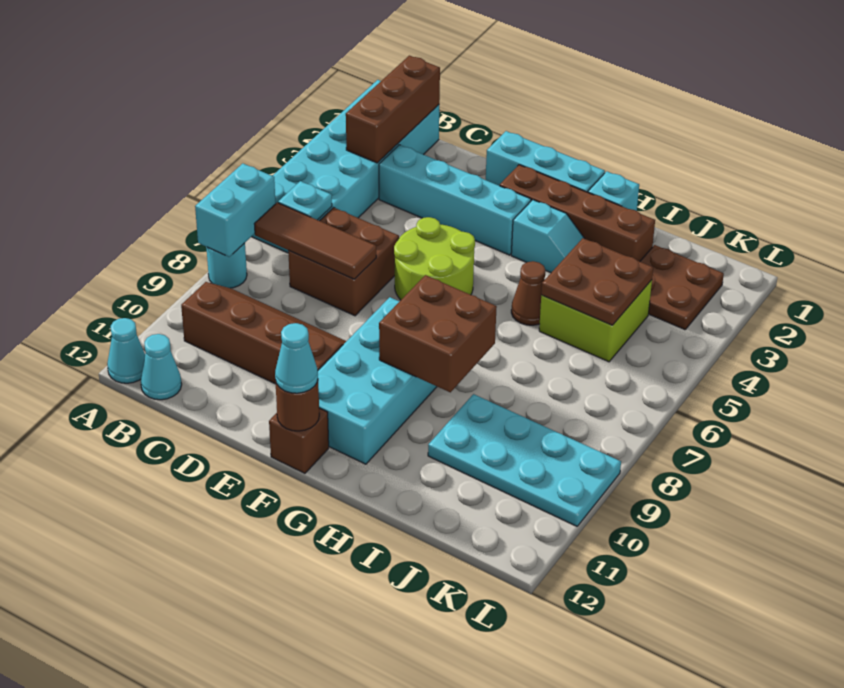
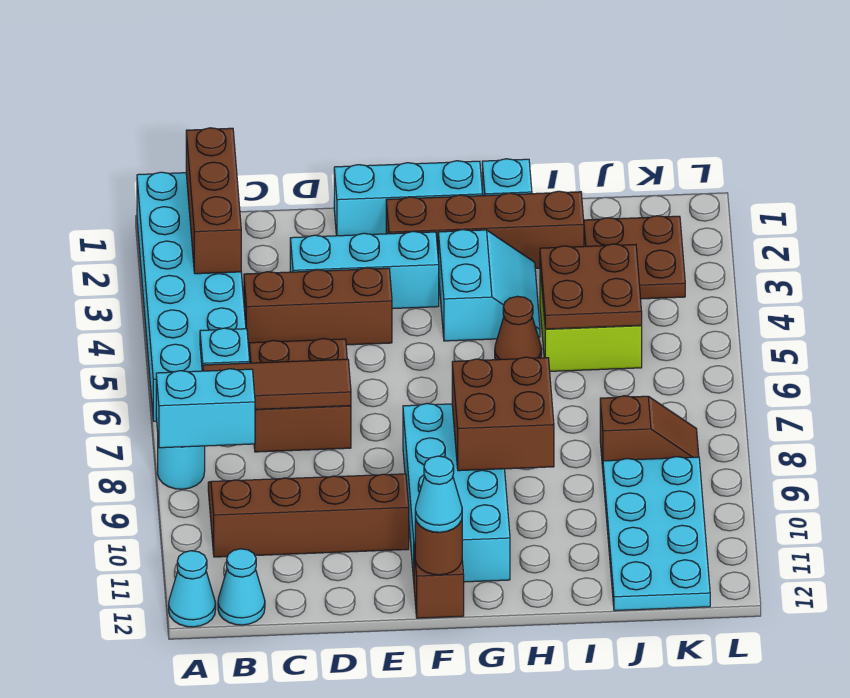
cyan 1x2 brick [195,164,276,257] -> cyan 1x2 brick turned to [156,369,255,448]
cyan 1x4 brick [379,145,531,255] -> cyan 1x3 brick [290,231,439,309]
none -> brown 1x3 brick [244,268,392,347]
lime 2x2 round brick [394,217,475,300] -> none
cyan 1x2 slope [511,200,585,273] -> cyan 2x2 slope [438,229,540,341]
cyan 2x4 plate [428,394,621,526] -> cyan 2x4 plate turned to [603,457,710,611]
none -> brown 1x2 slope [600,396,699,468]

